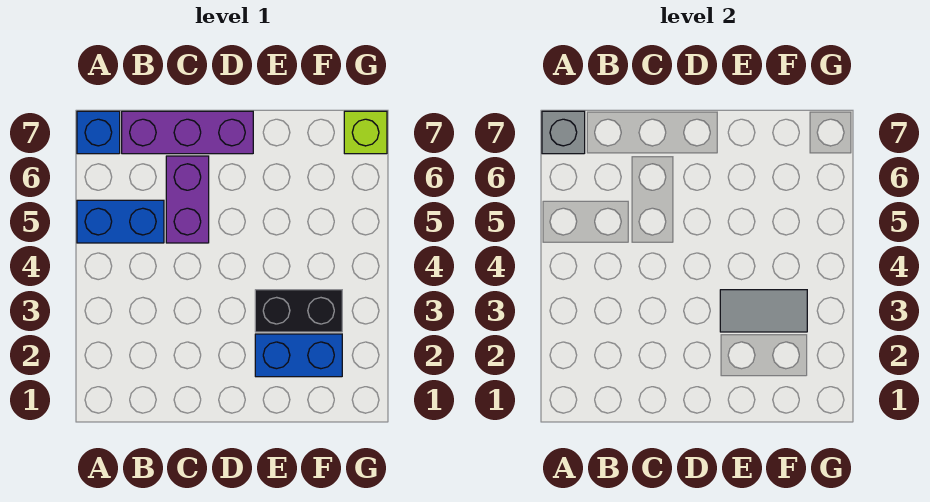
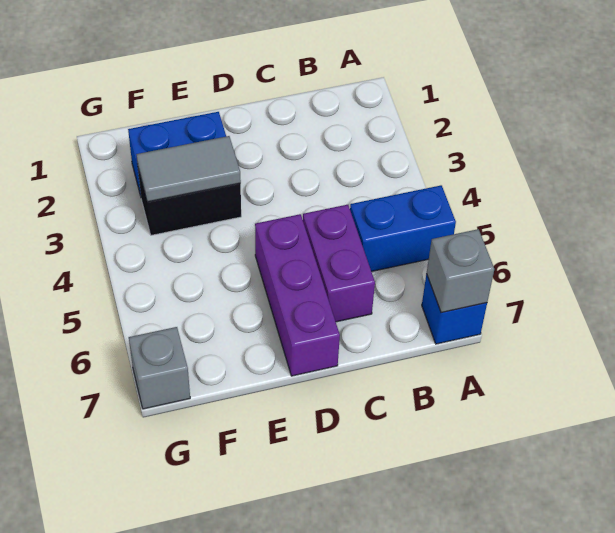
purple 1x3 brick [122,111,253,154] -> purple 1x3 brick turned to [255,214,340,376]
lime 1x1 brick [344,111,387,154] -> grey 1x1 brick [129,327,190,409]

